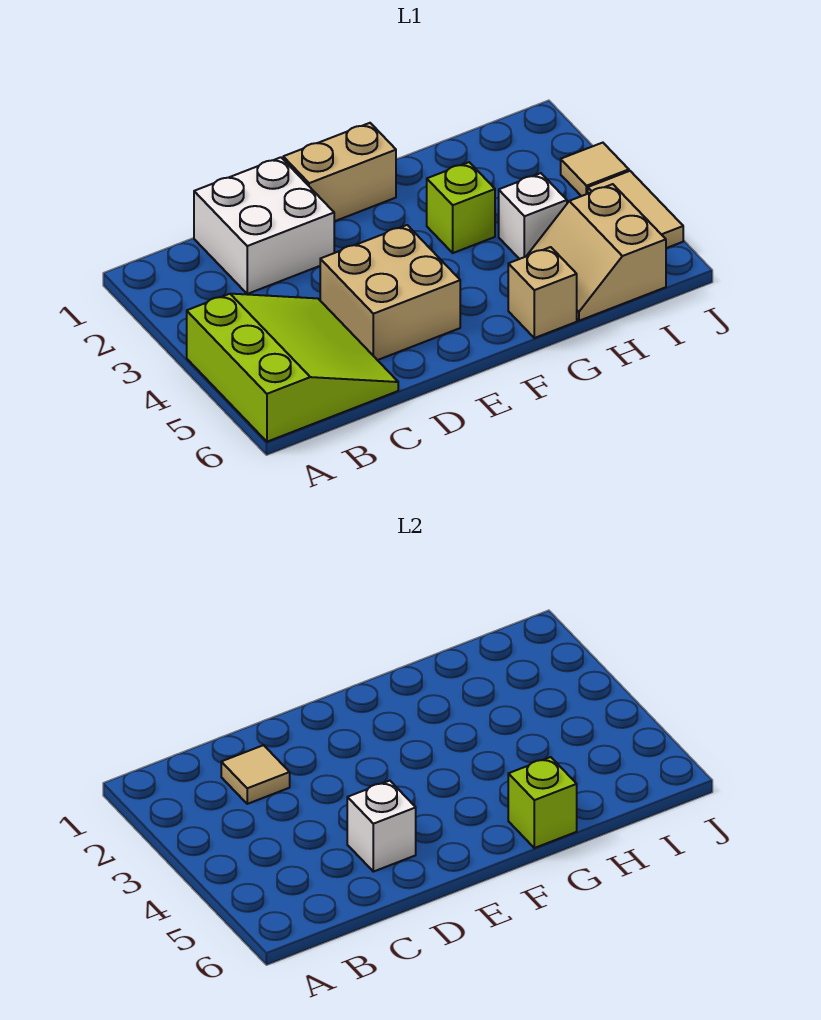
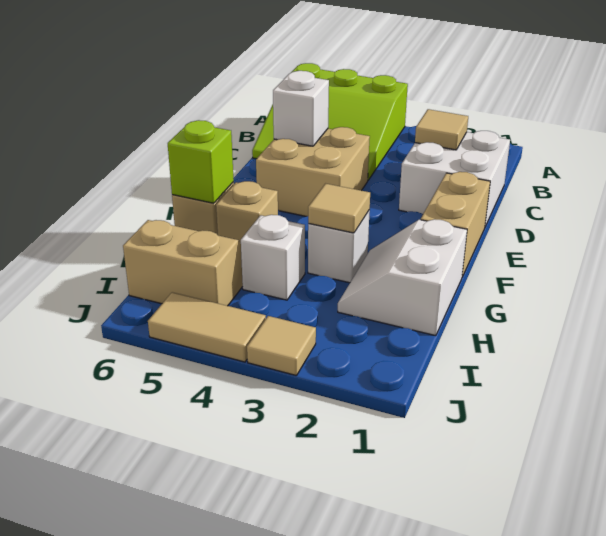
none -> white 2x2 slope [338,219,467,336]
lime 1x1 brick [427,162,495,253] -> white 1x1 brick [308,210,370,283]
none -> tan 1x1 tile [308,184,370,233]
none -> tan 1x1 brick [216,181,278,242]

